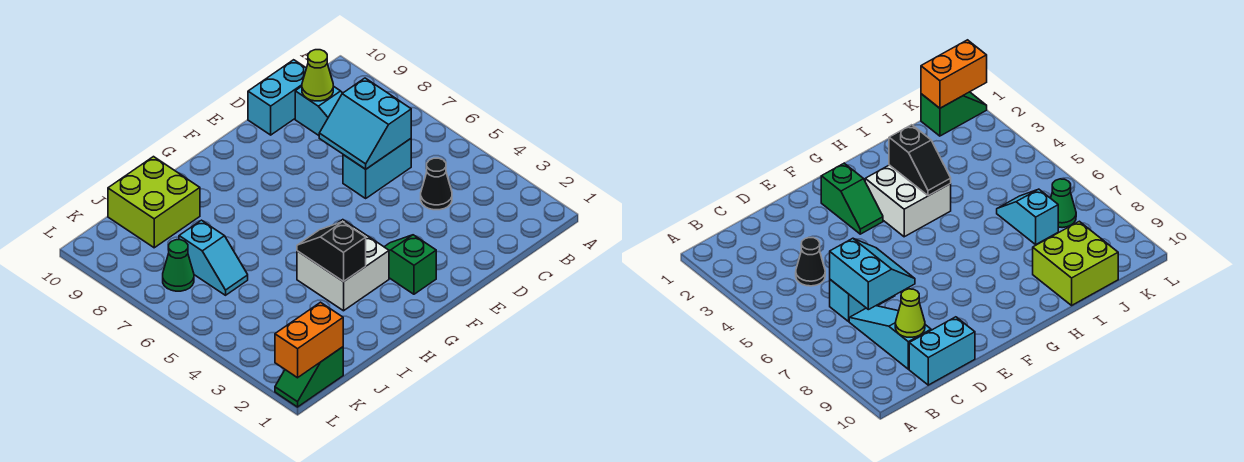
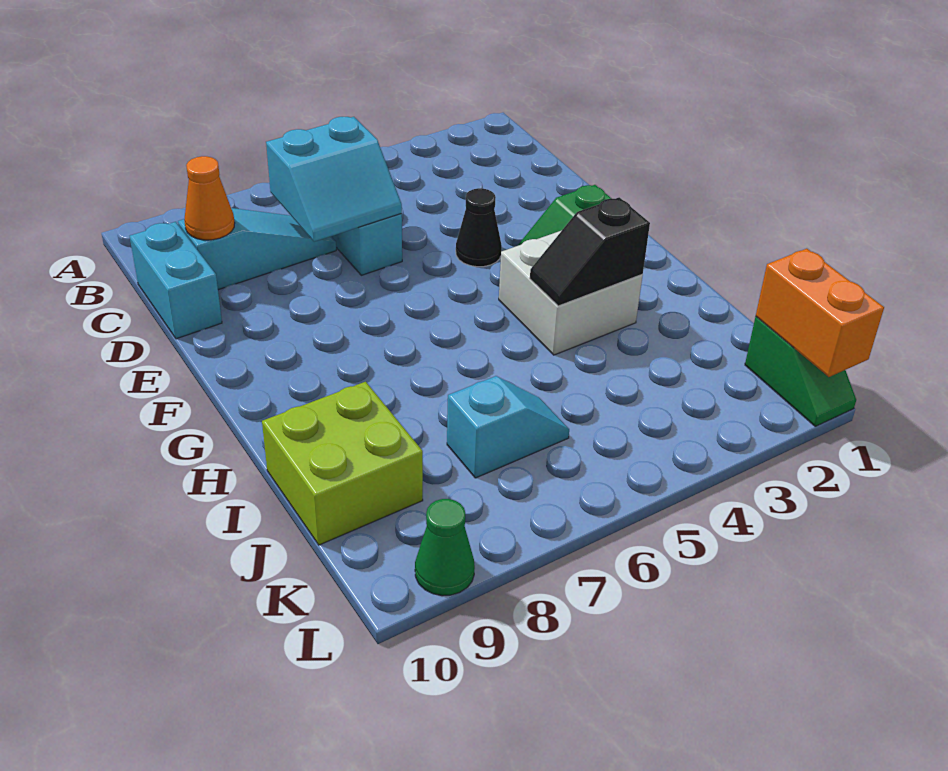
black 1x1 cone [421,158,452,210] -> black 1x1 cone moved to [456,188,502,267]
lime 1x1 cone [302,50,333,101] -> orange 1x1 cone [184,156,235,240]
green 1x1 cone [163,240,194,291] -> green 1x1 cone moved to [415,499,475,596]

